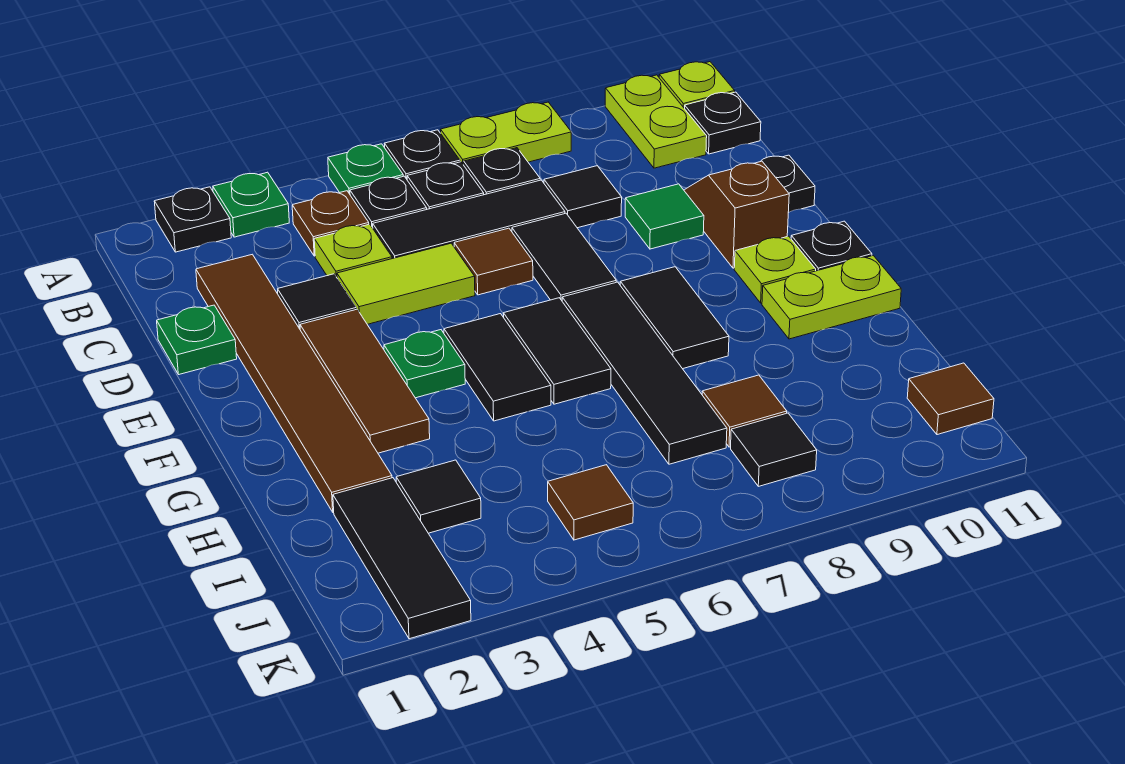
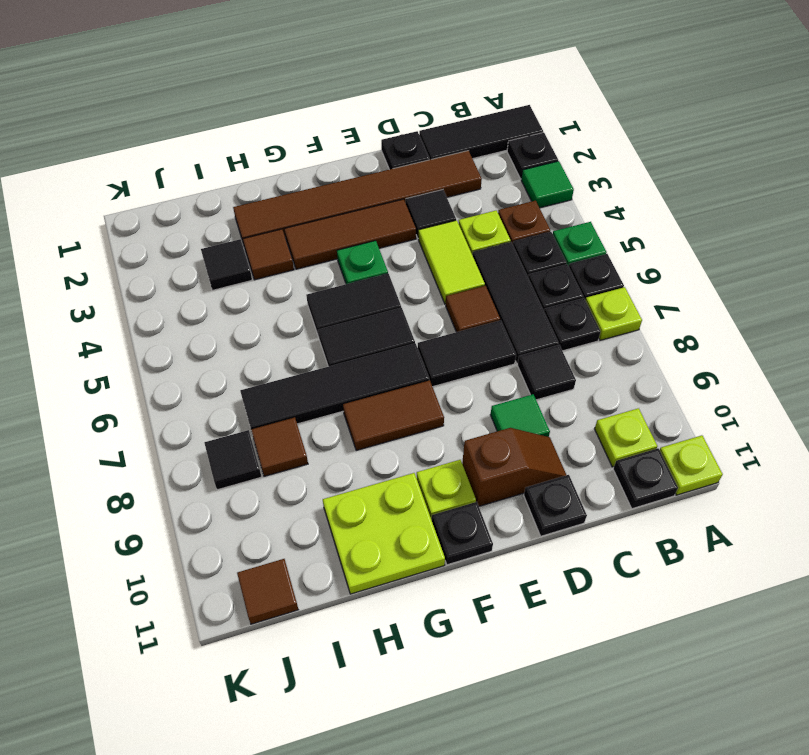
green 1x1 plate [213,172,289,237] -> green 1x1 tile [521,161,574,208]
lime 1x2 plate [441,102,571,165] -> lime 1x1 plate [585,287,642,340]
lime 1x2 plate [605,75,707,168] -> lime 1x1 plate [595,408,657,467]
green 1x1 plate [157,305,237,375] -> black 1x1 plate [381,131,430,170]
black 1x2 tile [620,267,729,369] -> brown 1x2 tile [343,380,444,451]
lime 1x2 plate [762,256,901,339] -> lime 2x2 plate [323,473,445,594]
black 1x3 tile [333,478,471,639] -> black 1x3 tile moved to [419,105,543,160]
brown 1x1 tile [548,465,633,540] -> brown 1x1 tile moved to [243,229,294,280]

